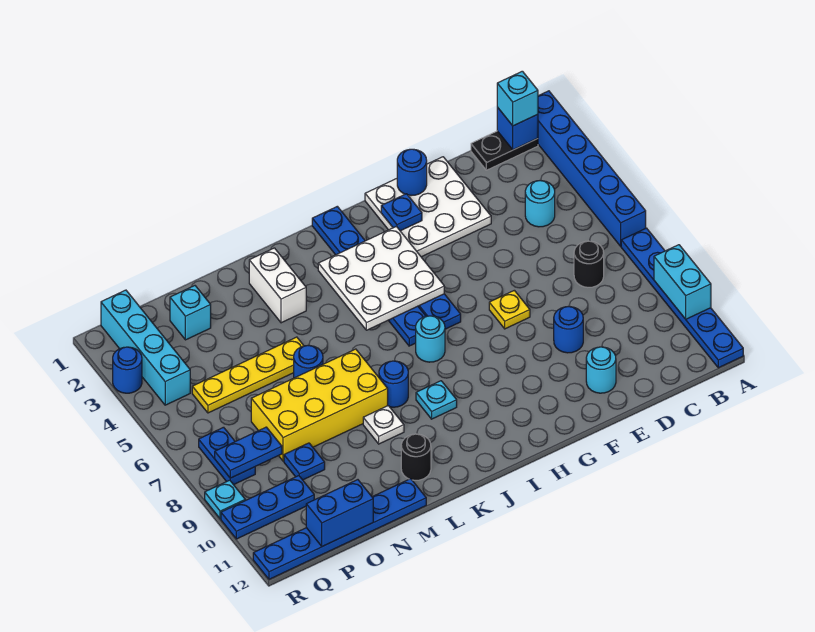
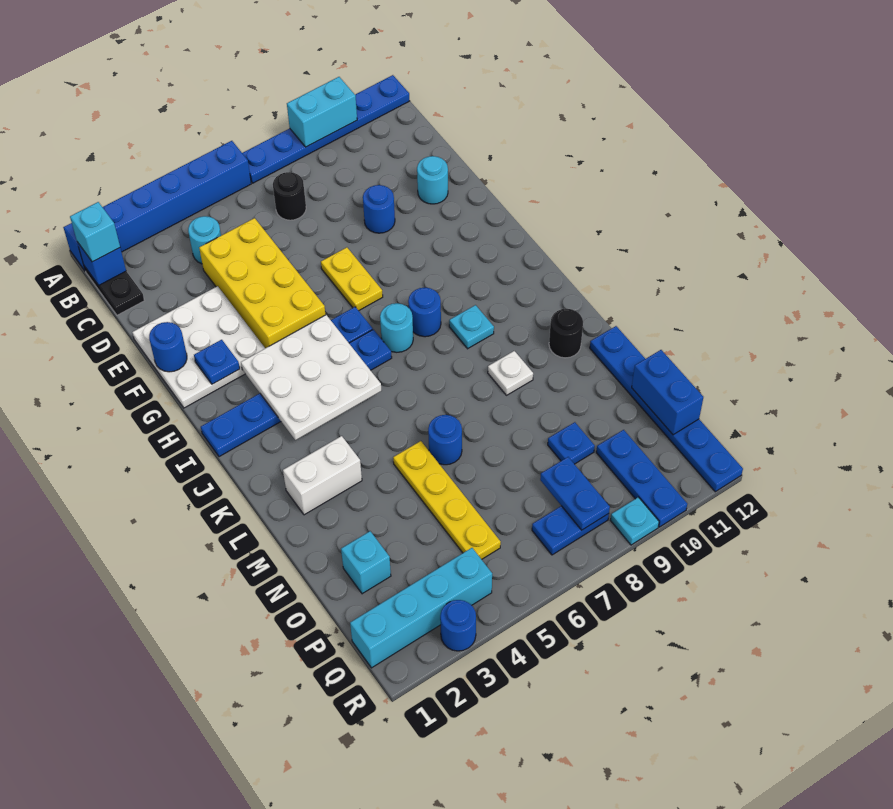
yellow 1x1 plate [489,290,530,329] -> yellow 1x2 plate [321,247,383,311]
blue 1x1 round brick [379,361,408,407] -> blue 1x1 round brick moved to [408,288,441,337]
yellow 2x4 brick [251,349,388,461] -> yellow 2x4 brick moved to [199,218,325,348]

